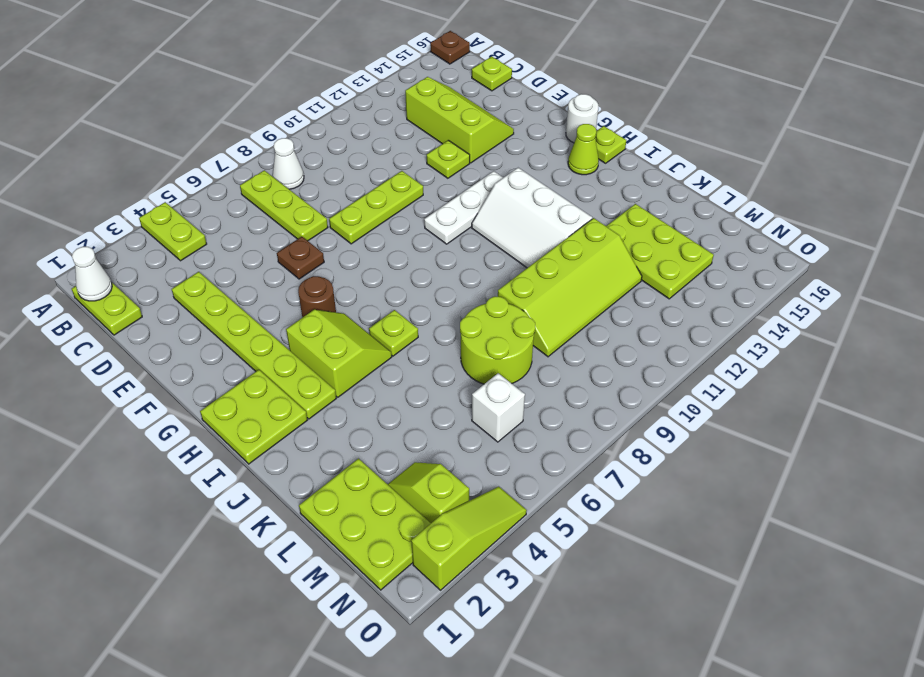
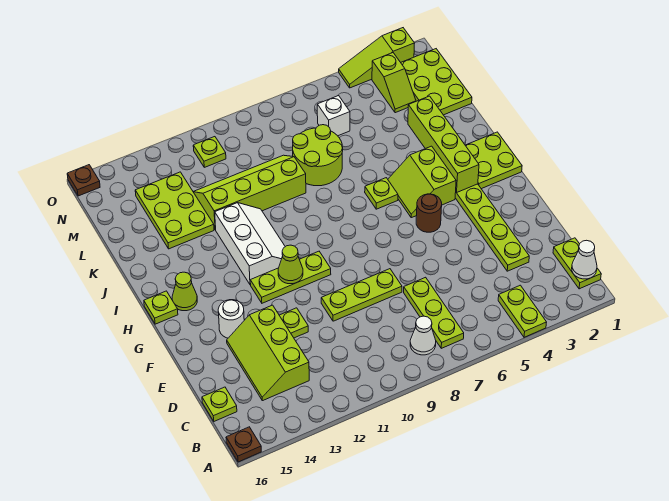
brown 1x1 plate [277,237,324,279] -> brown 1x1 plate moved to [67,165,100,196]
white 1x3 plate [424,171,503,244] -> lime 1x3 plate [250,251,331,303]
none -> lime 1x1 cone [278,245,303,284]
white 1x1 round brick [566,94,598,143] -> white 1x1 round brick moved to [218,300,244,338]
none -> lime 1x4 brick [408,96,479,193]
none -> lime 1x1 plate [193,137,226,167]

